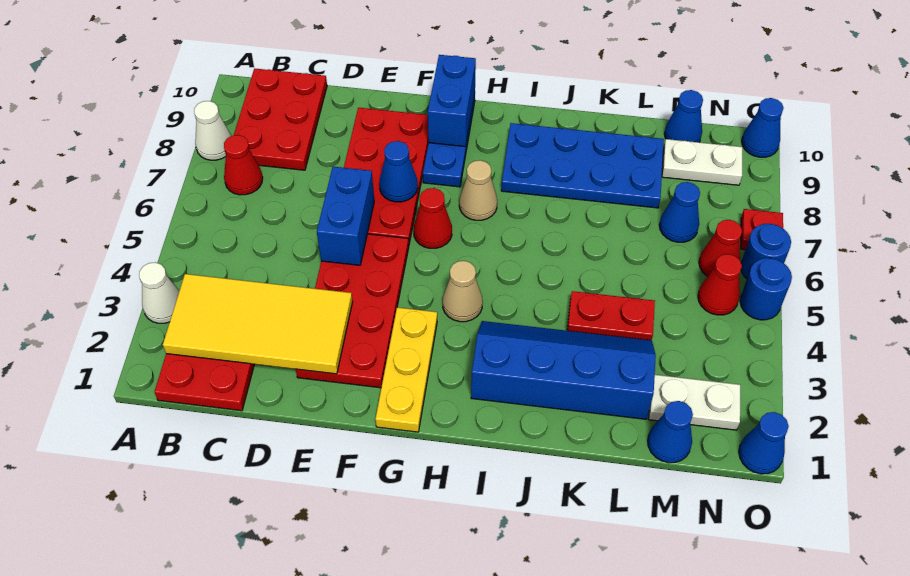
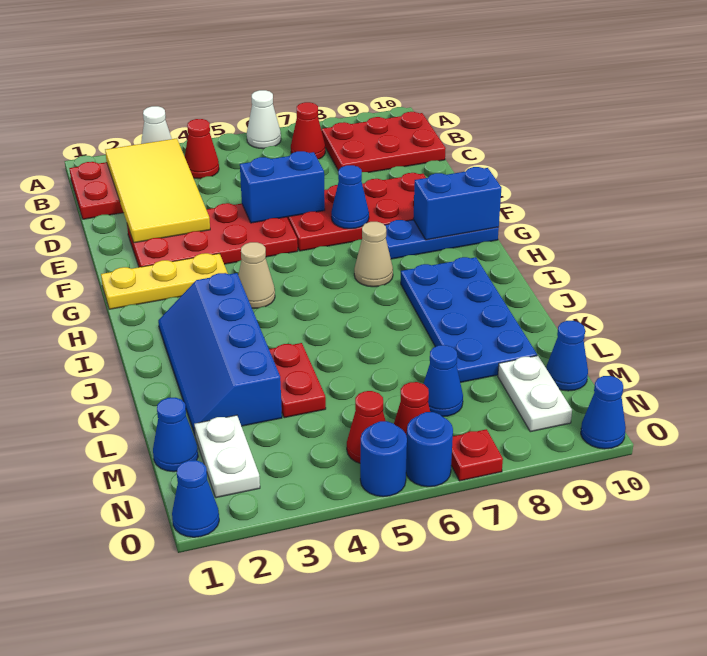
white 1x1 cone [194,101,231,160] -> white 1x1 cone moved to [247,90,281,149]
red 1x1 cone [414,188,452,248] -> red 1x1 cone moved to [185,119,219,179]
blue 2x4 slope [471,321,656,419] -> blue 2x4 slope turned to [158,273,282,434]

